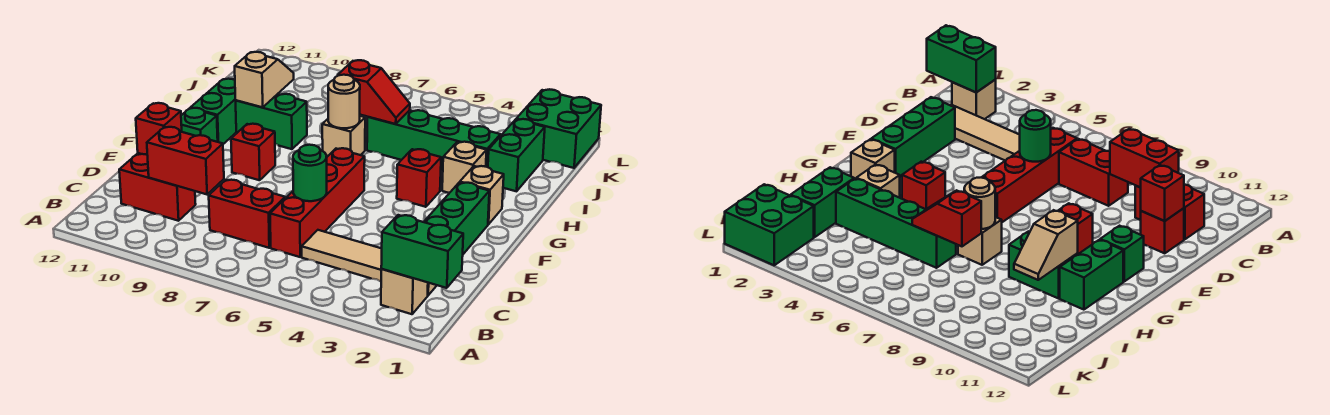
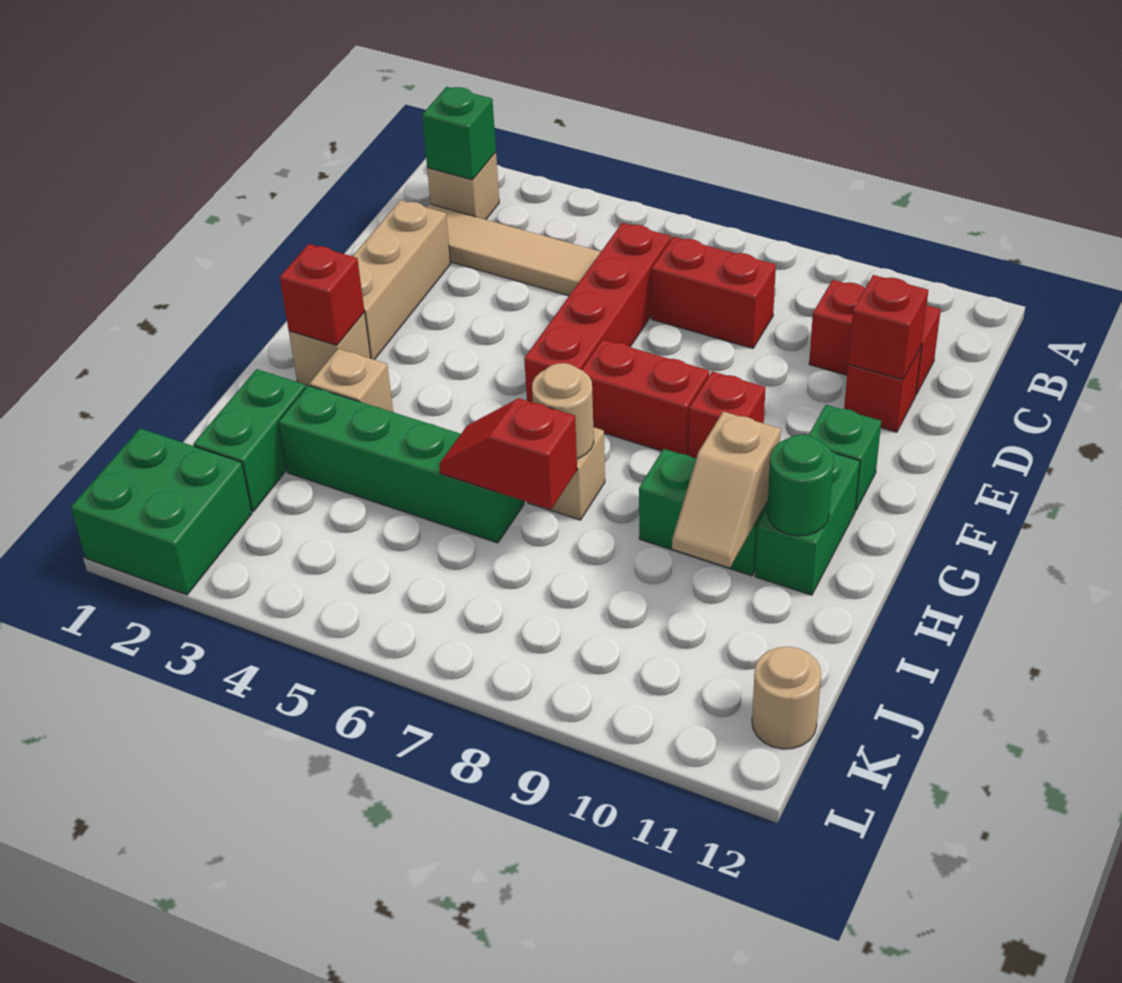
green 1x2 brick [381,215,463,288] -> green 1x1 brick [422,87,496,180]
red 1x2 brick [147,127,224,194] -> red 1x2 brick moved to [581,339,709,455]
green 1x3 brick [424,182,489,254] -> tan 1x3 brick [352,200,451,360]
green 1x1 round brick [293,145,327,201] -> green 1x1 round brick moved to [767,435,834,536]
red 1x1 brick [397,149,441,207] -> red 1x1 brick moved to [280,244,364,345]
none -> tan 1x1 round brick [752,647,821,749]

